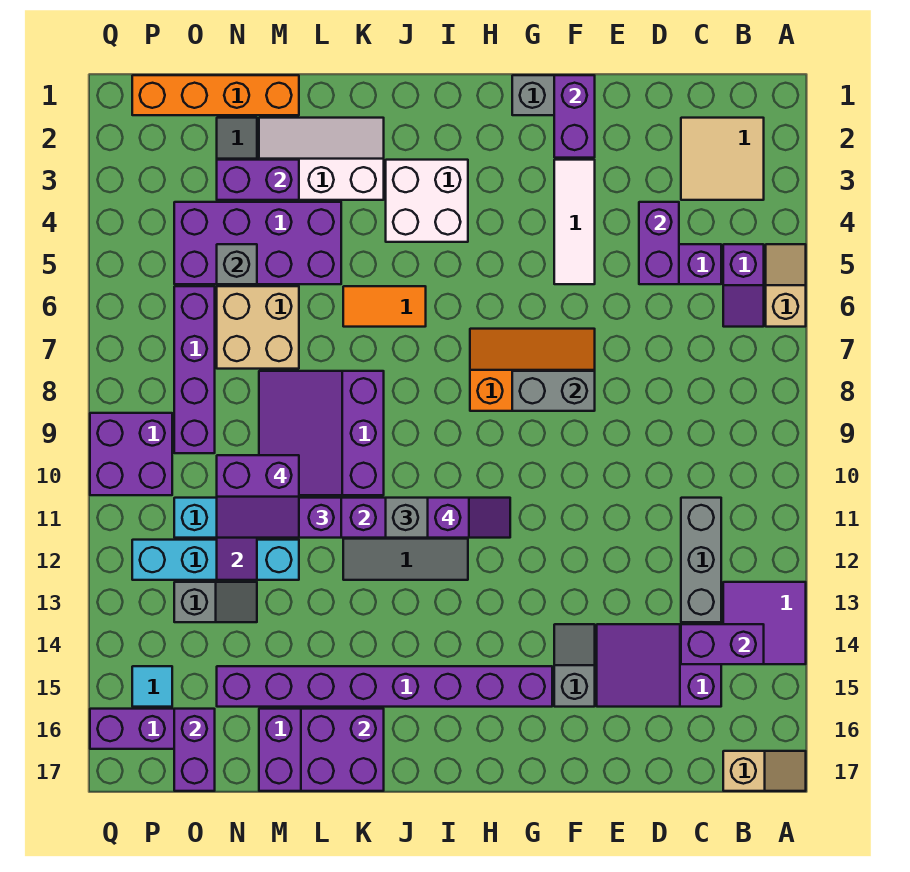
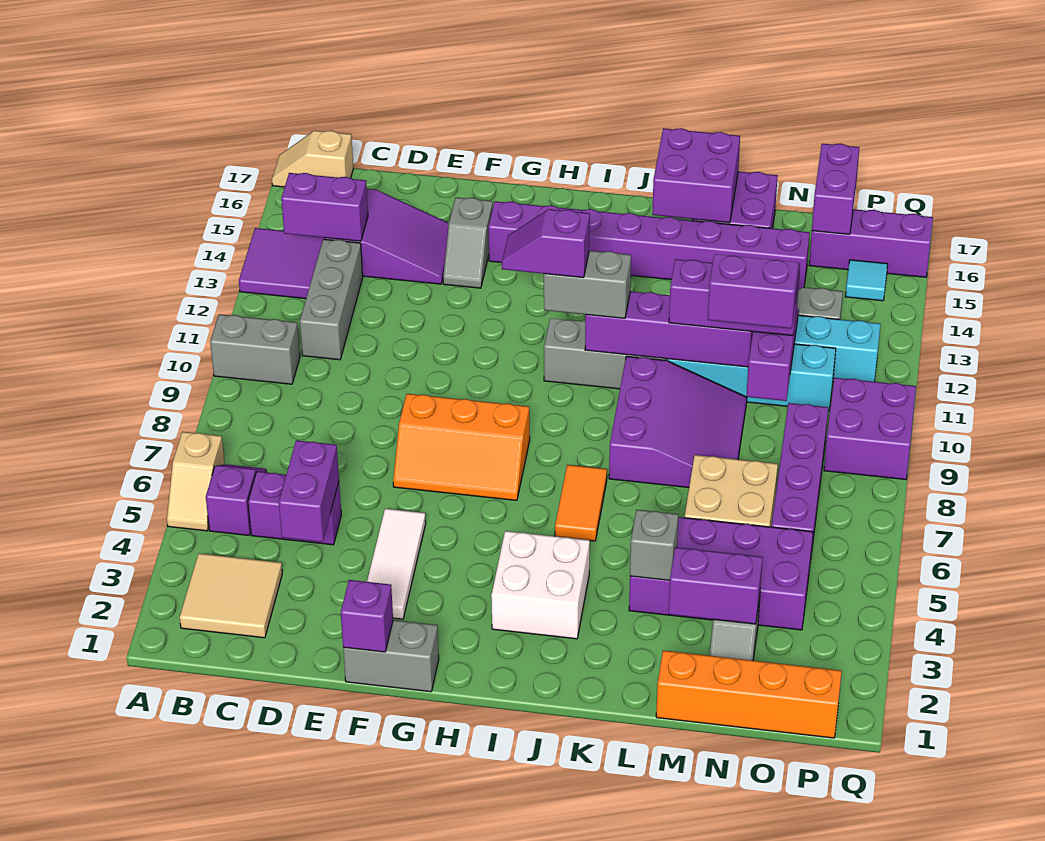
purple 1x2 brick [554,75,595,158] -> purple 1x1 brick [341,580,393,652]
grey 1x2 brick [512,371,595,411] -> grey 1x2 brick moved to [210,314,300,384]
orange 1x2 tile [343,286,426,327] -> orange 1x2 tile turned to [555,465,607,541]
white 2x3 slope [259,118,384,200] -> none
grey 1x1 brick [217,244,257,284] -> grey 1x1 brick moved to [630,510,678,580]

